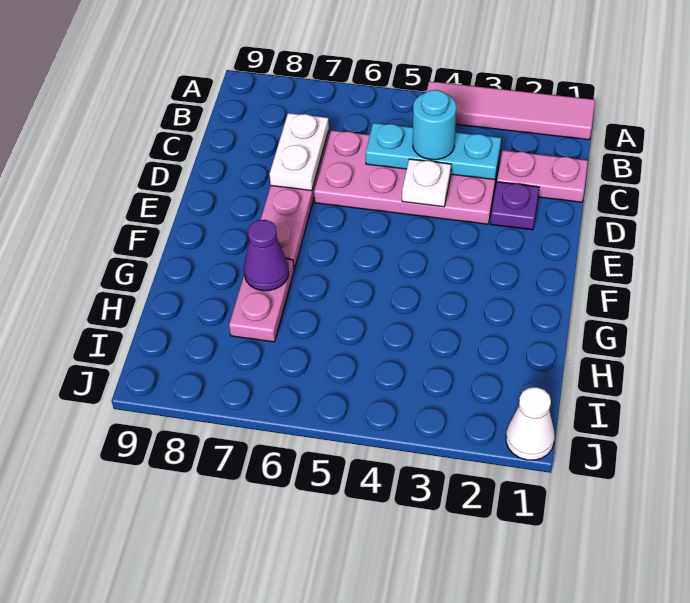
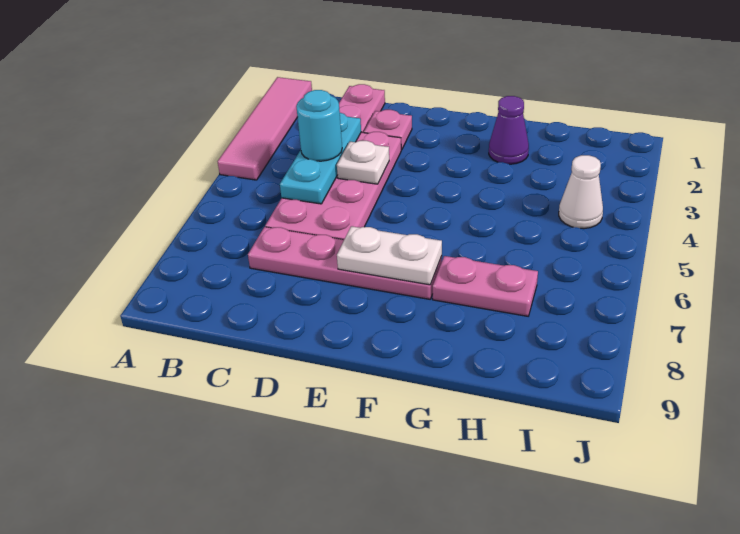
white 1x2 plate [270,113,329,191] -> white 1x2 plate moved to [337,226,442,285]
purple 1x1 plate [491,182,539,230] -> pink 1x1 plate [364,110,412,150]
purple 1x1 cone [244,220,289,291] -> purple 1x1 cone moved to [489,96,529,164]
white 1x1 cone [506,387,555,460] -> white 1x1 cone moved to [559,155,603,229]

